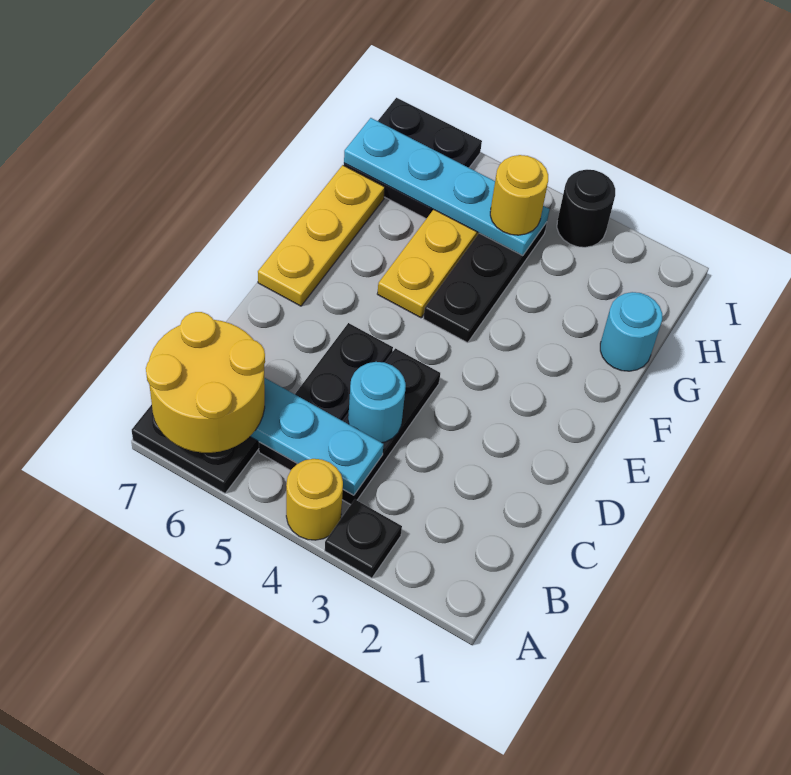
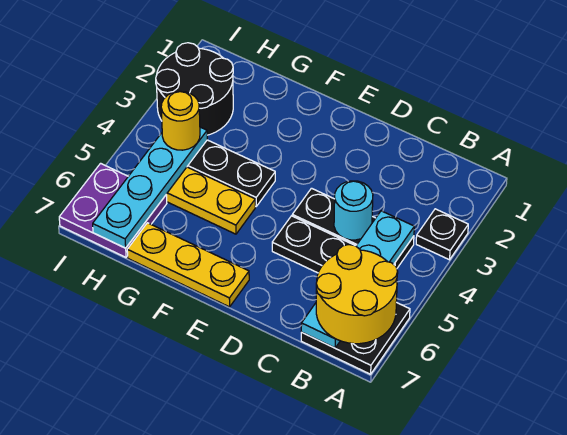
yellow 1x1 round brick [286,459,343,540] -> none
cyan 1x1 round brick [600,292,662,371] -> none
black 2x2 plate [344,98,482,219] -> purple 2x2 plate [59,163,167,257]
black 1x1 round brick [557,170,615,247] -> black 2x2 round brick [156,43,233,135]

